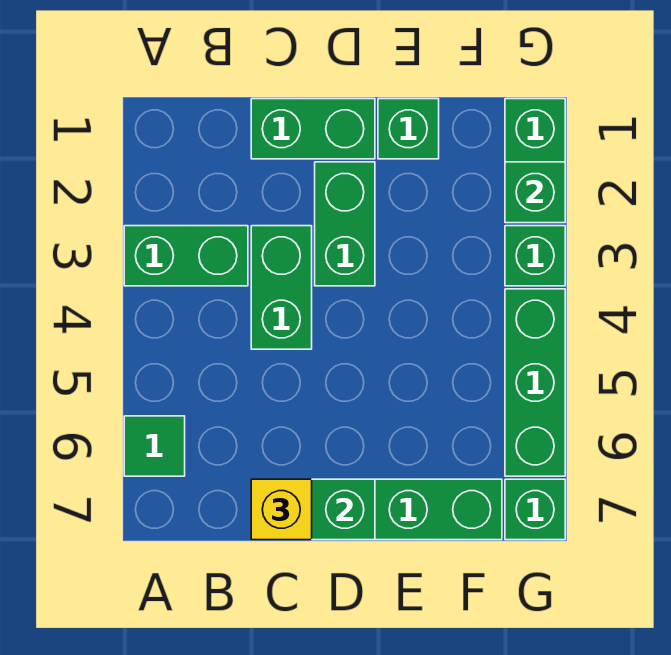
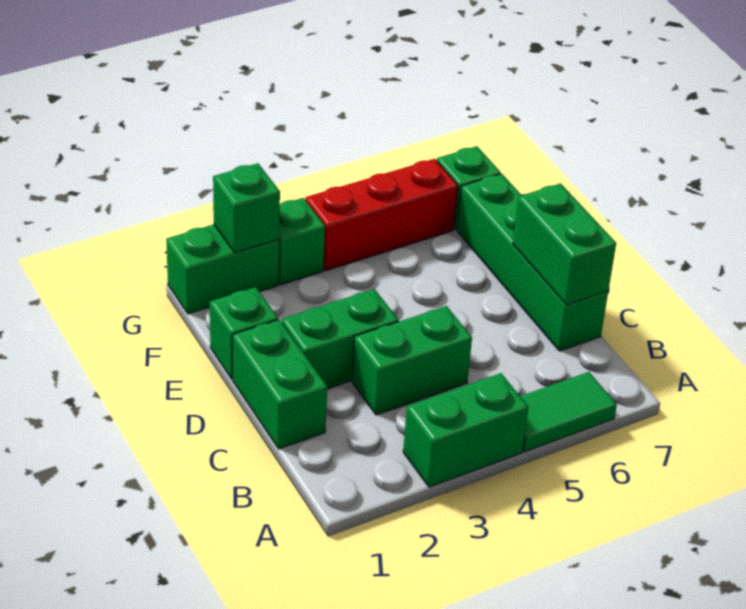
green 1x2 brick [124,226,248,286] -> green 1x2 brick turned to [403,373,529,487]
green 1x1 tile [124,416,185,476] -> green 1x2 tile [520,372,617,452]
yellow 1x1 brick [251,479,312,540] -> none
green 1x3 brick [505,289,565,476] -> red 1x3 brick [305,159,458,271]

